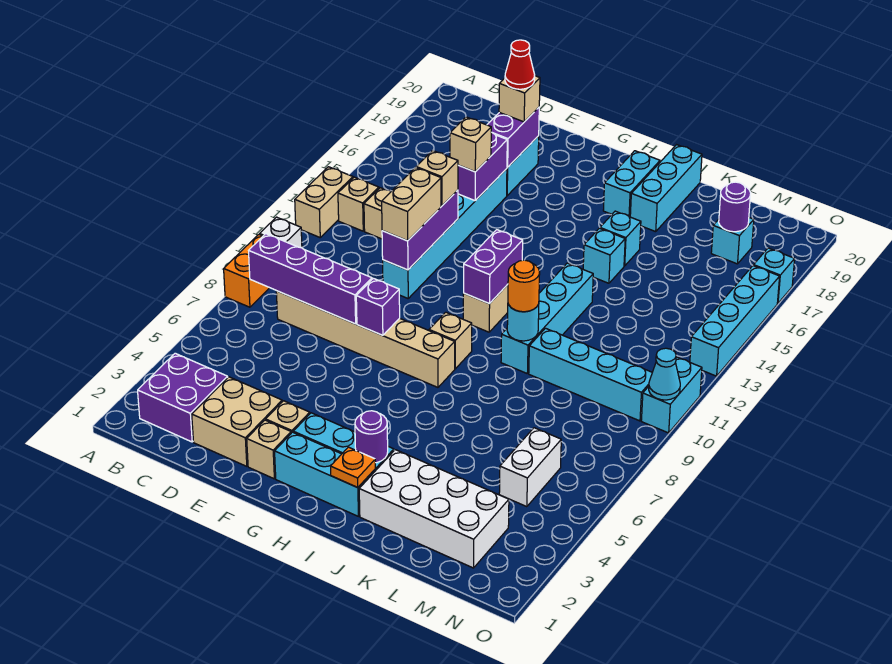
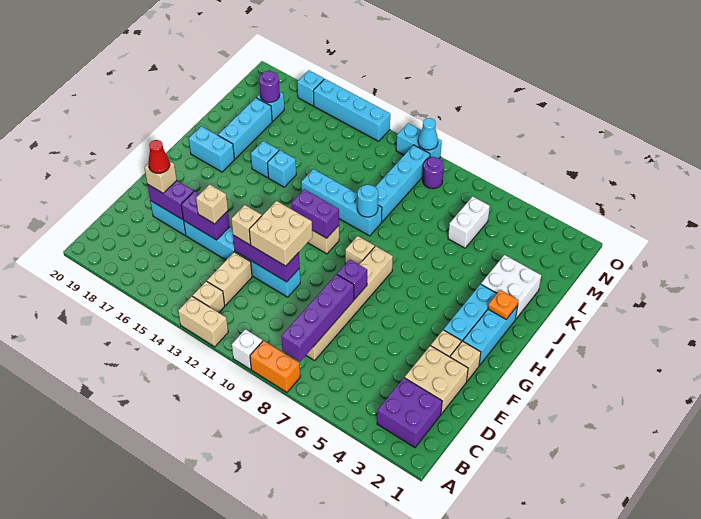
tan 1x2 brick [382,167,441,241] -> tan 2x2 brick [249,201,312,266]
purple 1x1 round brick [355,411,388,463] -> purple 1x1 round brick moved to [423,157,444,189]
white 2x4 brick [359,450,509,568] -> white 2x2 brick [481,255,541,319]
orange 1x1 round brick [508,260,540,312] -> none
cyan 1x3 brick [630,145,702,232] -> cyan 1x3 brick turned to [218,98,272,159]
white 1x2 brick [499,428,561,507] -> white 1x2 brick turned to [448,196,490,248]

